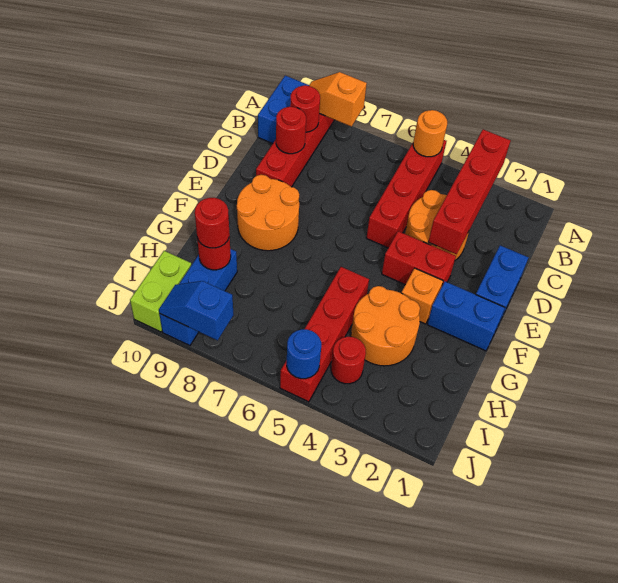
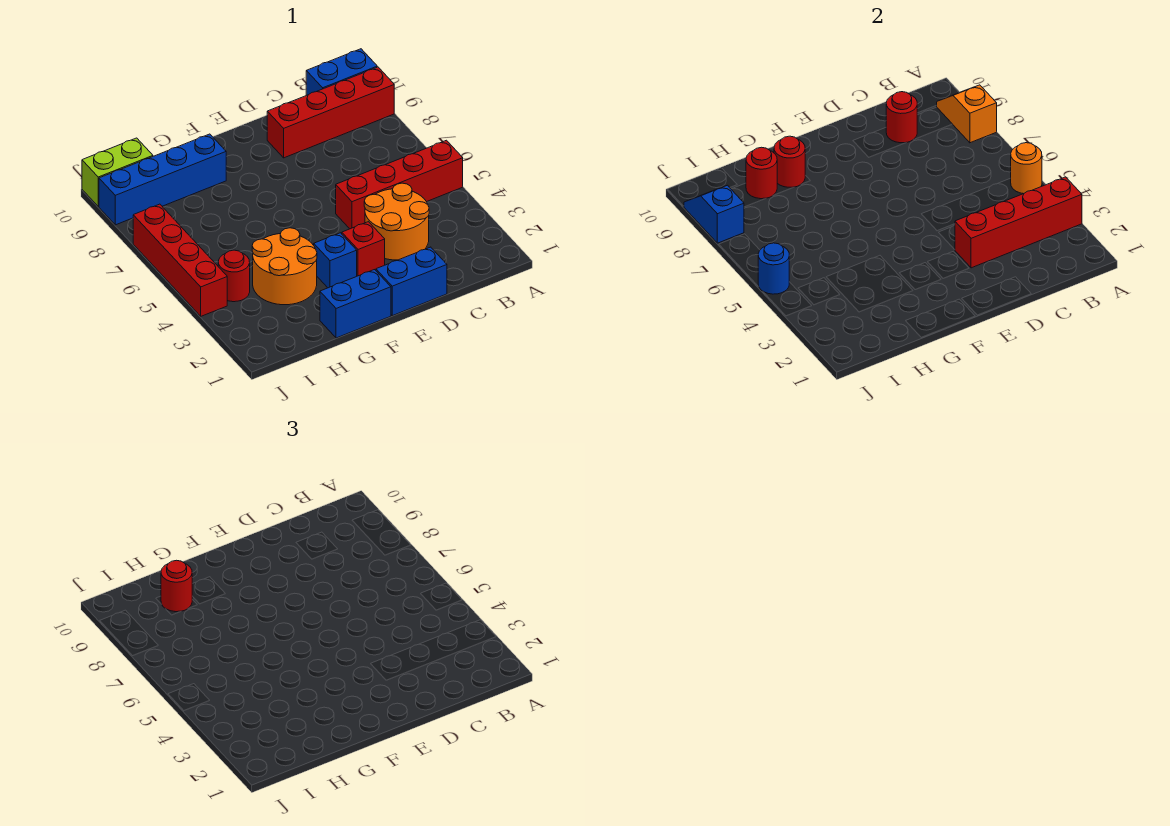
red 1x1 round brick [290,85,320,132] -> red 1x1 round brick moved to [774,136,805,187]
red 1x2 brick [382,231,456,285] -> red 1x1 brick [342,222,385,276]
orange 2x2 round brick [237,175,299,251] -> none
blue 1x2 brick [427,282,505,351] -> blue 1x2 brick turned to [320,270,391,338]
orange 1x1 brick [402,268,443,324] -> blue 1x1 brick [314,233,357,288]
red 1x4 brick [280,267,369,402] -> red 1x4 brick turned to [133,204,227,316]
blue 1x3 brick [159,249,237,346] -> blue 1x4 brick [99,134,226,225]

